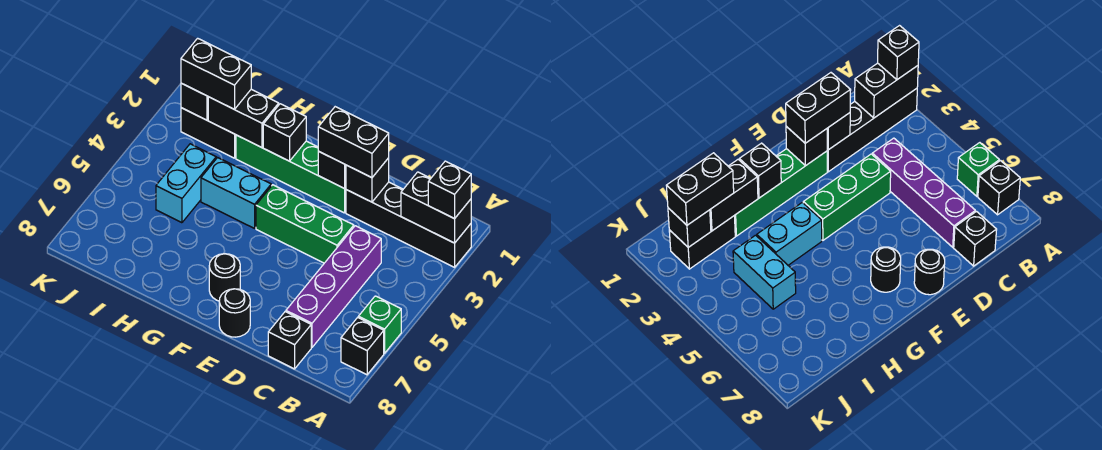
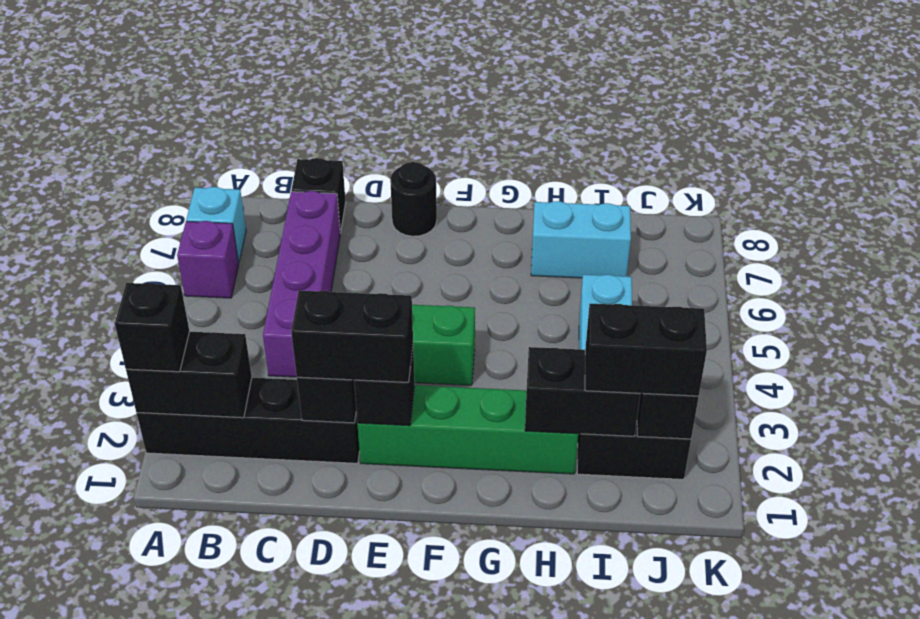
green 1x1 brick [358,296,401,353] -> purple 1x1 brick [177,221,239,298]
black 1x1 brick [341,318,384,375] -> cyan 1x1 brick [186,187,246,263]
black 1x1 round brick [209,254,240,301] -> none
black 1x1 brick [263,104,306,161] -> none
cyan 1x2 brick [201,158,271,228] -> cyan 1x2 brick moved to [531,201,631,278]

